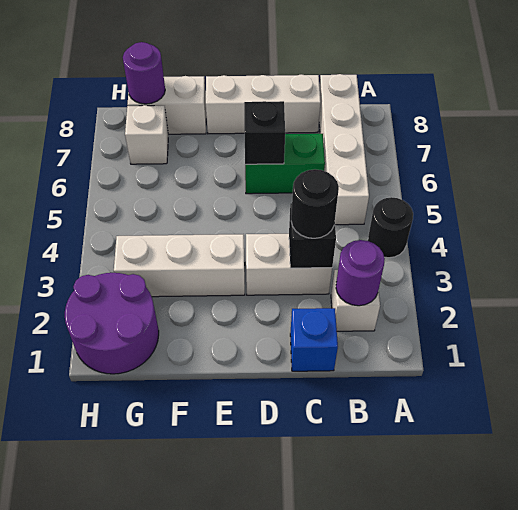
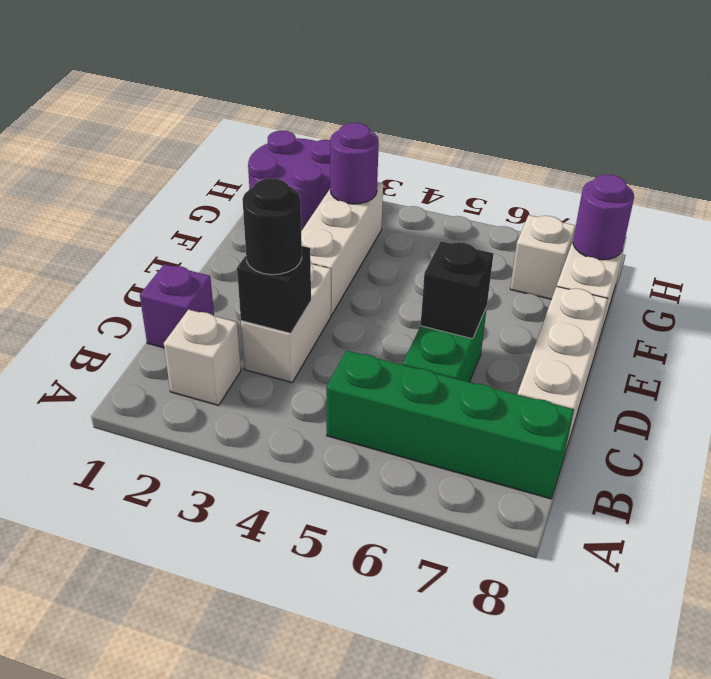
black 1x1 round brick [368,197,413,258] -> none
purple 1x1 round brick [336,240,385,306] -> purple 1x1 round brick moved to [330,123,379,204]
white 1x4 brick [319,74,369,225] -> green 1x4 brick [326,350,574,499]
blue 1x1 brick [290,308,338,371] -> purple 1x1 brick [140,264,214,348]

